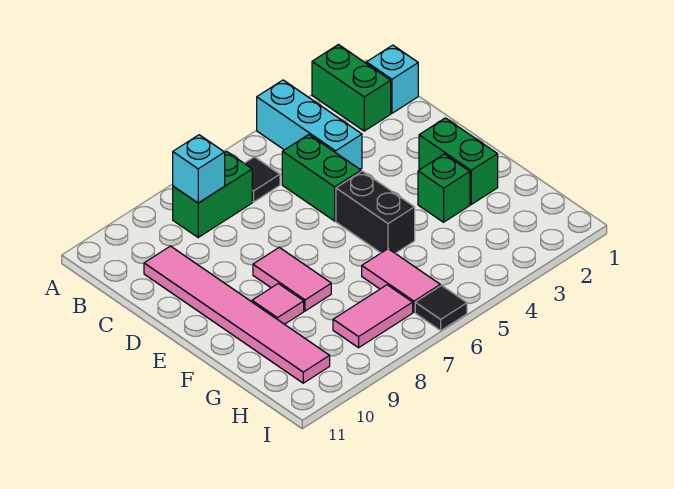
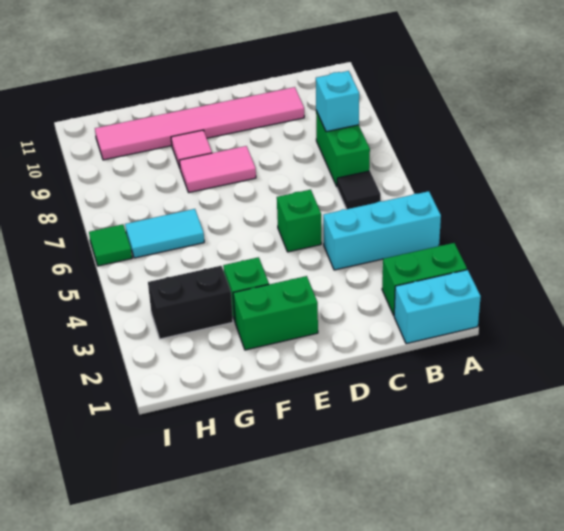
cyan 1x1 brick [366,45,418,113] -> cyan 1x2 brick [394,270,481,344]
green 1x2 brick [282,135,361,221] -> green 1x1 brick [277,190,321,252]
black 1x2 brick [336,171,415,253] -> black 1x2 brick moved to [148,266,233,339]
pink 1x2 tile [362,249,440,312] -> cyan 1x2 tile [125,209,204,258]
pink 1x2 tile [333,285,413,348] -> none
black 1x1 tile [415,285,467,330] -> green 1x1 tile [89,224,132,266]

